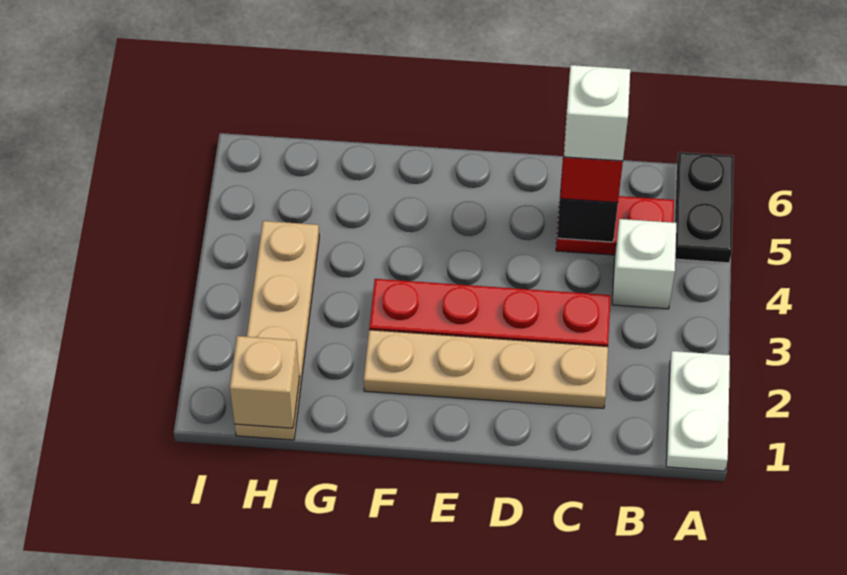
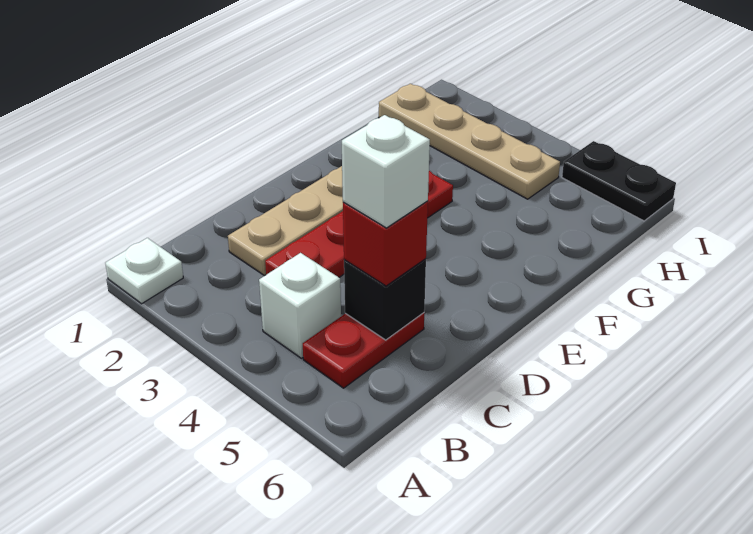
white 1x2 plate [666,351,730,471] -> white 1x1 plate [105,238,183,304]
black 1x2 plate [675,152,734,263] -> black 1x2 plate moved to [562,141,676,221]
tan 1x1 brick [230,336,300,428] -> none

